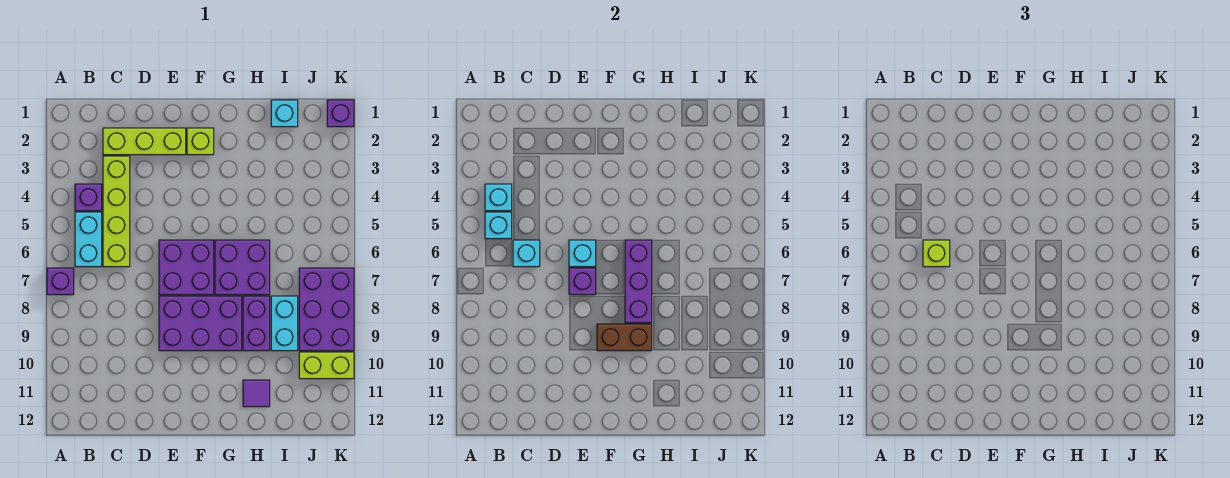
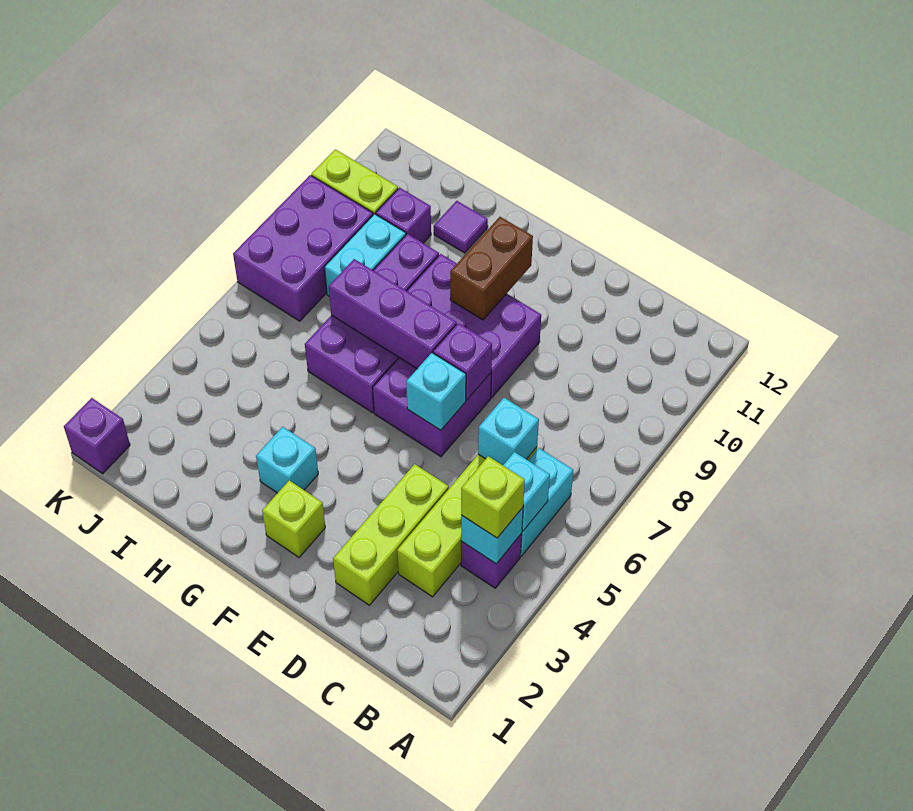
purple 1x1 brick [47,268,74,295] -> purple 1x1 brick moved to [376,188,431,243]
lime 1x3 brick [103,128,186,155] -> lime 1x3 brick turned to [333,464,449,605]
lime 1x1 brick [923,240,950,267] -> lime 1x1 brick moved to [461,456,525,538]
brown 1x2 brick [597,324,652,351] -> brown 1x2 brick turned to [450,217,533,320]
purple 1x3 brick [625,240,652,323] -> purple 1x3 brick turned to [329,259,457,369]
cyan 1x1 brick [271,100,298,127] -> cyan 1x1 brick moved to [256,427,318,493]

